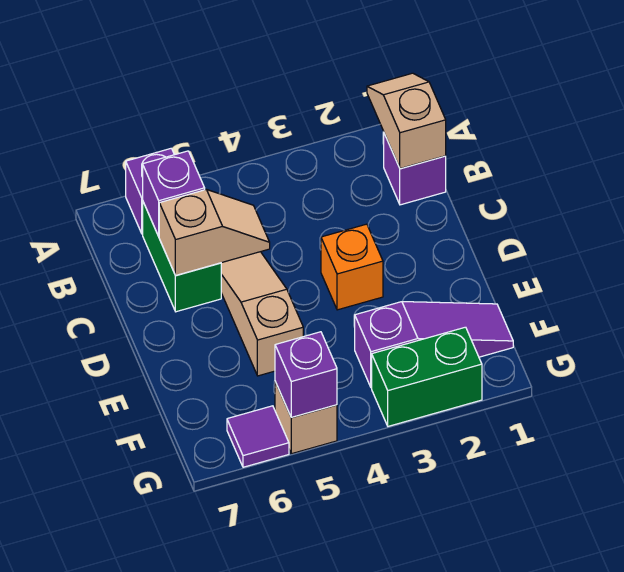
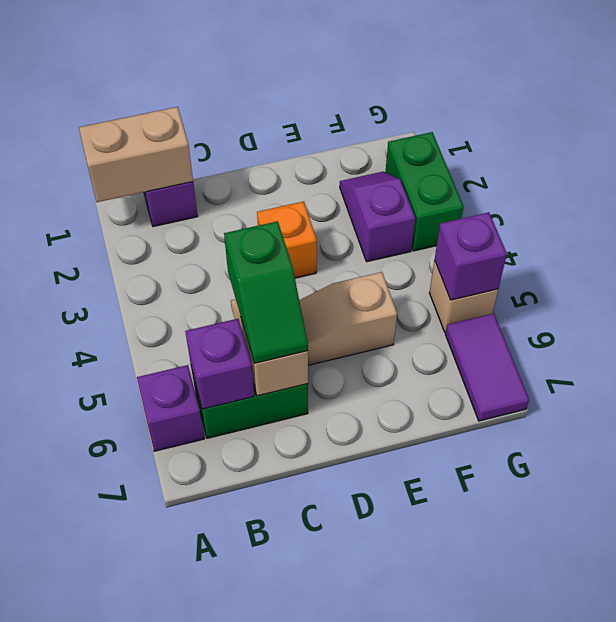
tan 1x2 slope [367,73,446,169] -> tan 1x2 brick [79,107,193,202]
none -> green 1x2 slope [224,221,308,363]
purple 1x3 slope [355,302,513,388] -> purple 1x2 slope [340,171,415,262]
purple 1x1 tile [227,406,289,467] -> purple 1x2 tile [445,313,529,421]

